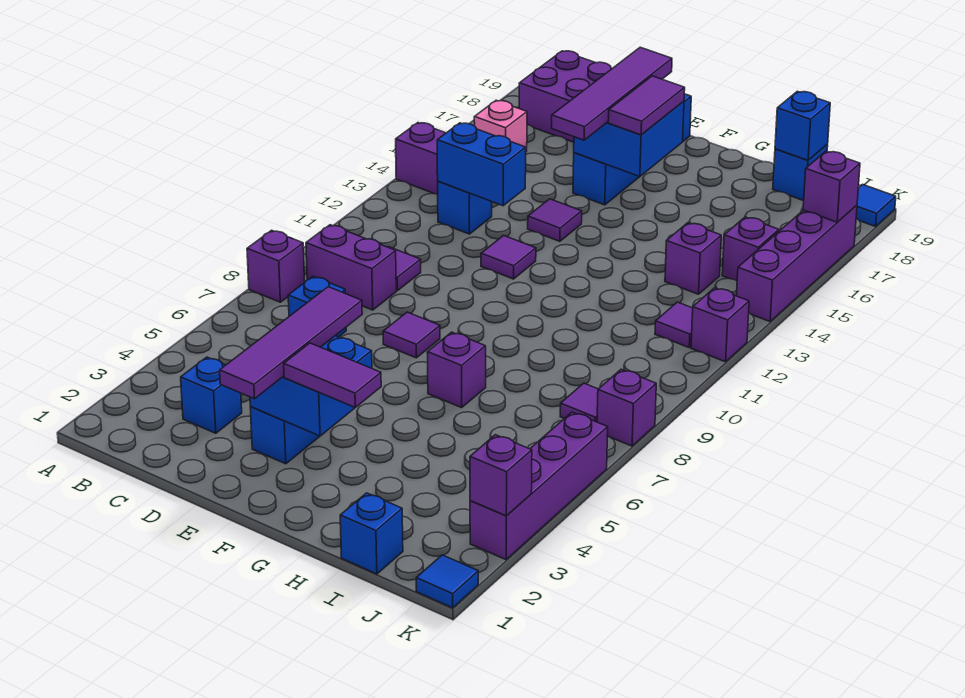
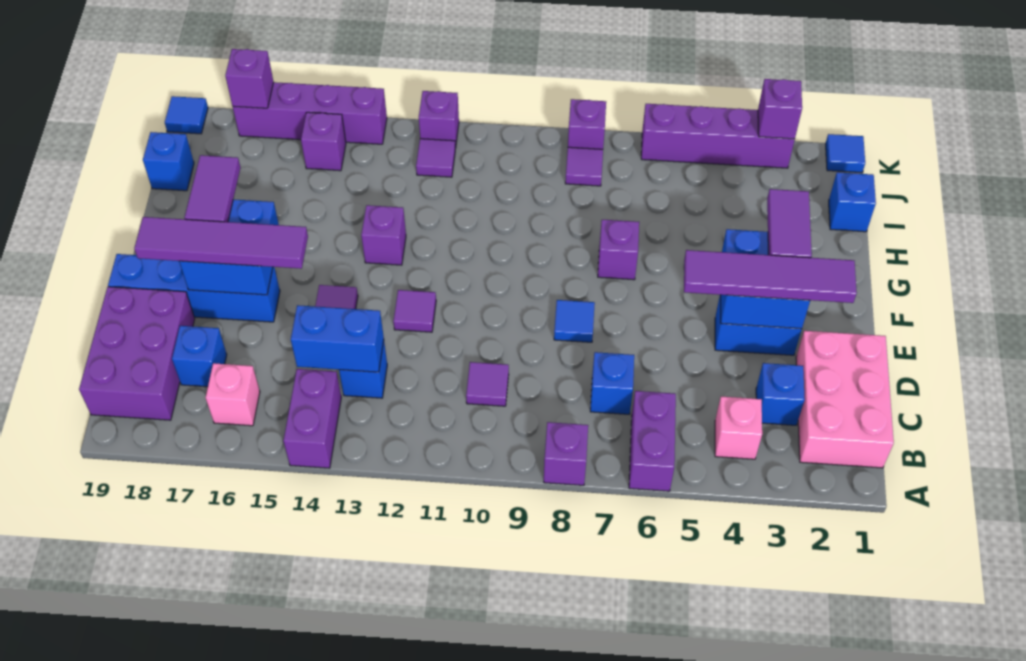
none -> pink 2x3 brick [796,331,894,468]
none -> pink 1x1 brick [715,397,762,459]
purple 1x2 brick [306,225,396,310] -> purple 1x2 brick moved to [629,391,676,491]
blue 1x2 brick [437,123,526,206] -> blue 1x2 brick turned to [291,305,384,372]
purple 1x1 tile [383,312,440,358] -> blue 1x1 tile [554,300,595,342]
purple 1x2 tile [608,76,685,135] -> purple 1x2 tile turned to [184,155,241,222]
purple 1x1 brick [665,223,721,294] -> purple 1x1 brick moved to [361,205,406,265]
blue 1x1 brick [775,91,830,160] -> blue 1x1 brick moved to [172,326,227,387]

